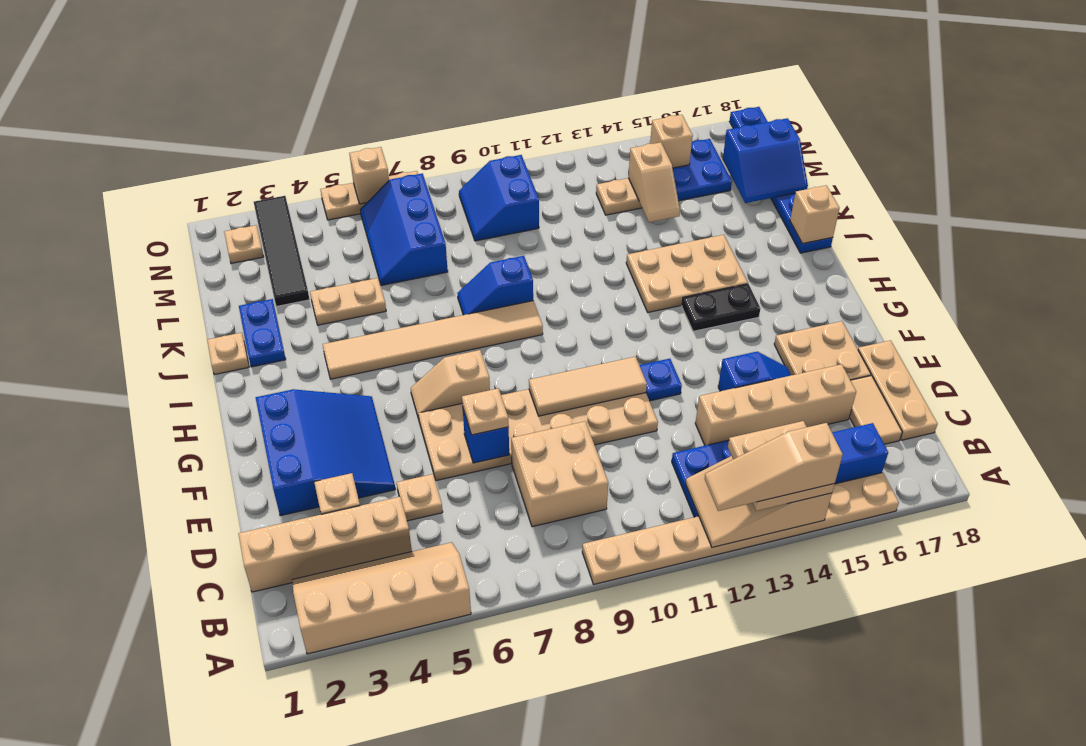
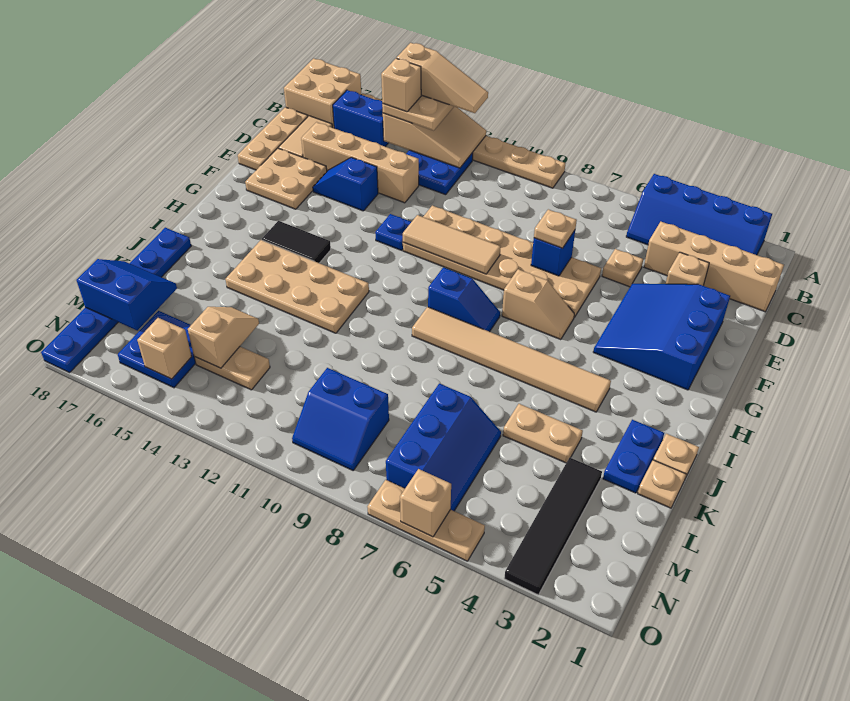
tan 2x4 slope [292,542,471,654] -> blue 2x4 slope [626,174,772,255]
tan 2x2 brick [511,421,608,527] -> tan 2x2 brick moved to [284,58,361,128]
black 1x2 plate [682,284,761,331] -> black 1x2 tile [262,221,331,263]
tan 2x3 plate [626,235,748,312] -> tan 2x4 plate [225,240,369,333]
blue 1x2 slope [458,256,533,315] -> blue 1x2 slope moved to [428,267,500,332]
tan 1x1 brick [790,185,839,244] -> tan 1x1 brick moved to [381,58,421,112]
blue 2x2 slope [459,155,539,241] -> blue 2x2 slope turned to [292,368,389,470]
tan 1x1 plate [224,225,264,263] -> tan 1x1 plate moved to [638,460,686,508]

